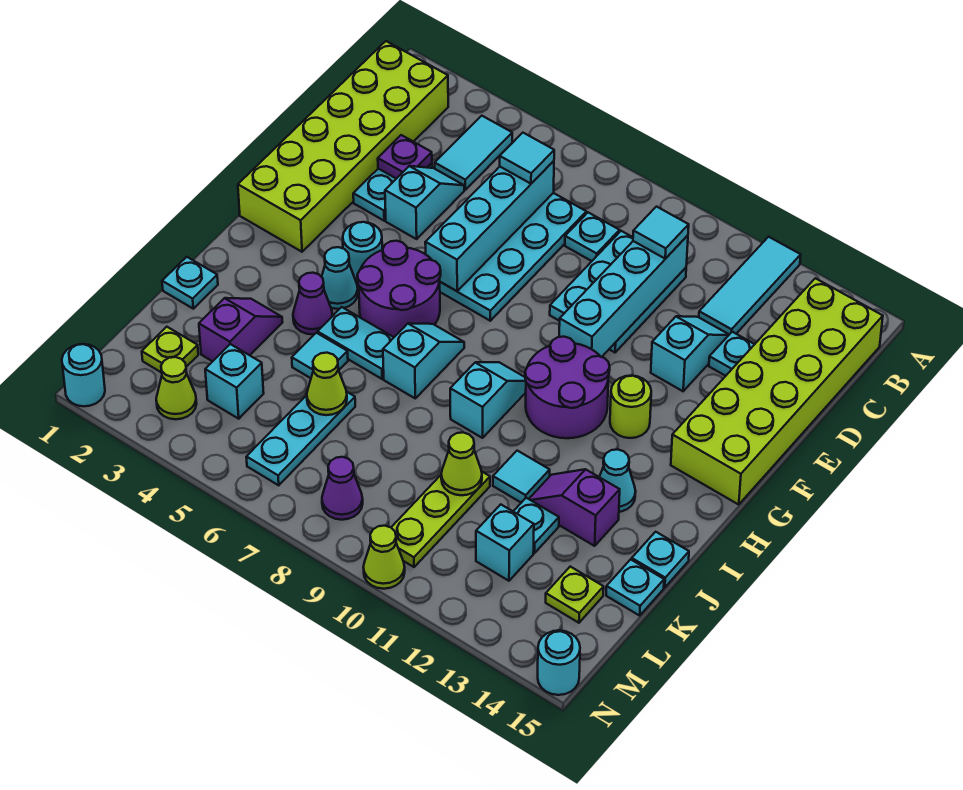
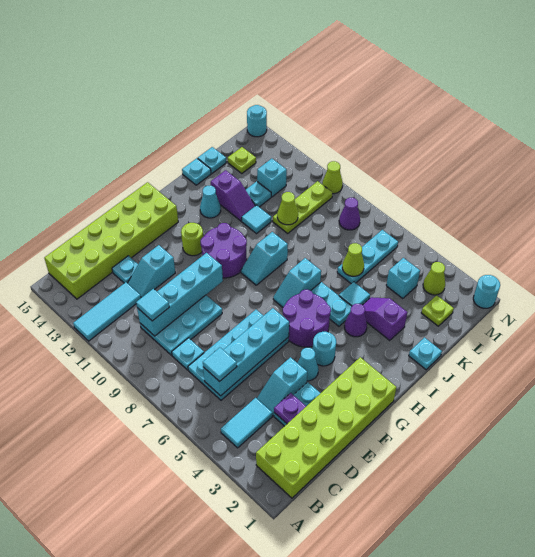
cyan 1x1 cone [322,247,358,309] -> cyan 1x1 cone moved to [298,348,319,381]
purple 1x2 slope [199,298,282,361] -> purple 1x2 slope turned to [363,297,407,341]

